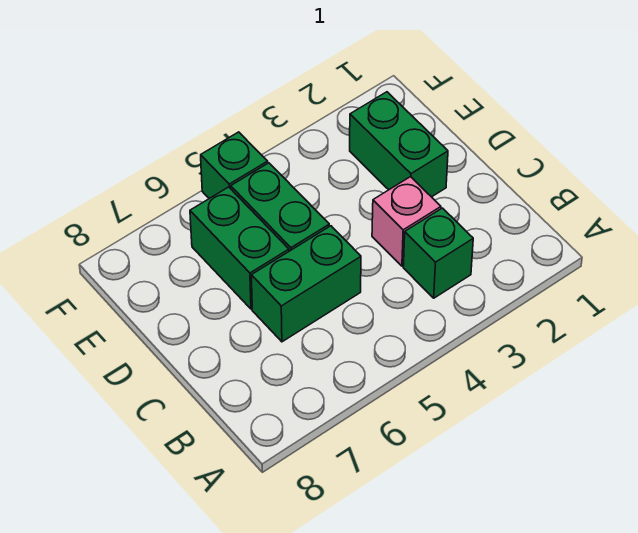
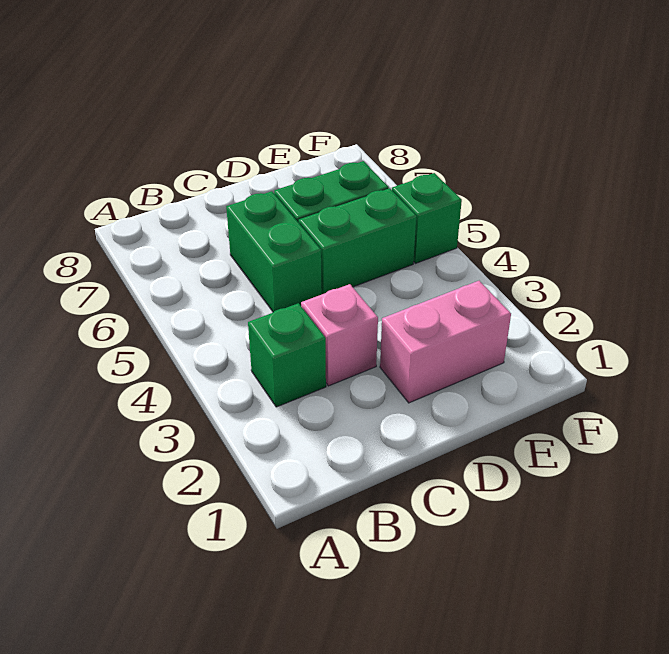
green 1x2 brick [350,92,448,197] -> pink 1x2 brick [380,281,511,403]

